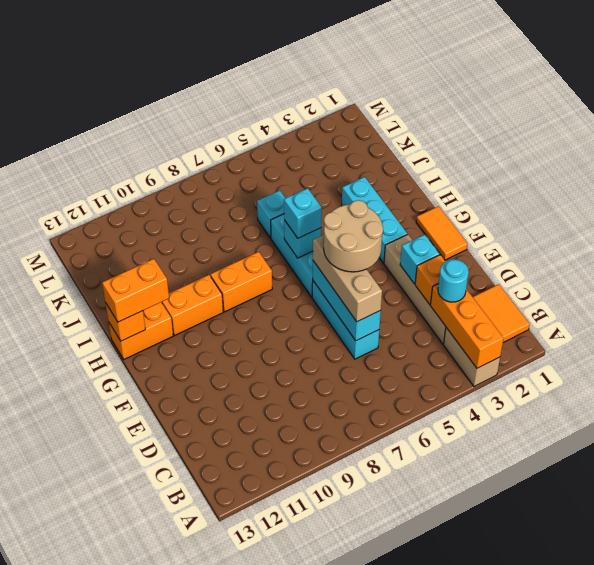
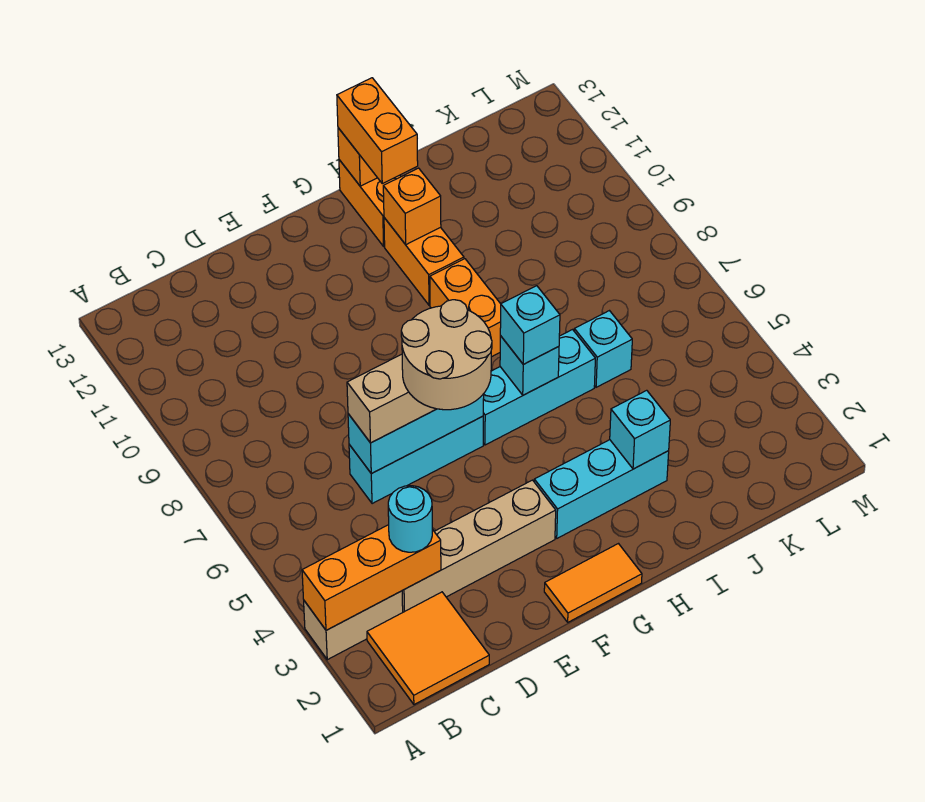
orange 1x1 brick [415,255,446,304] -> orange 1x1 brick moved to [383,168,441,245]
cyan 1x1 brick [400,235,440,284] -> cyan 1x1 brick moved to [610,390,670,469]

